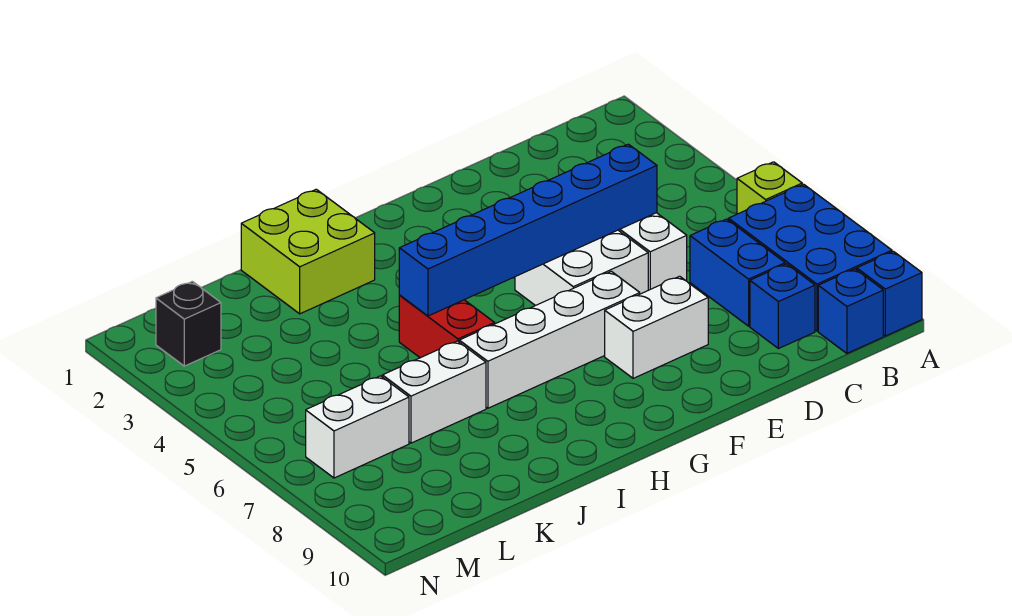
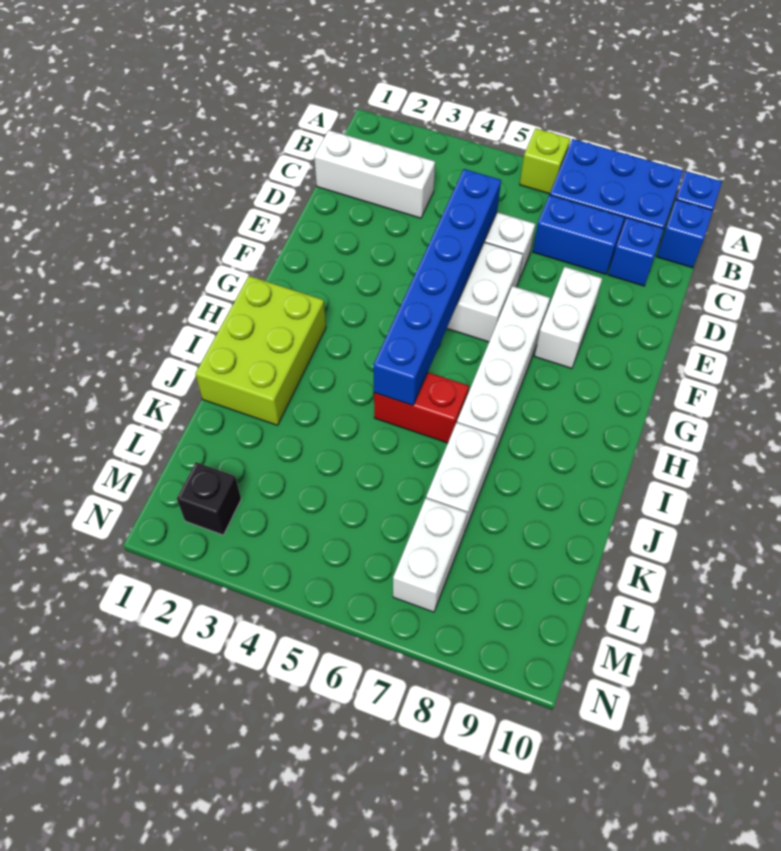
none -> white 1x3 brick [314,130,435,218]
lime 2x2 brick [241,189,375,314] -> lime 2x3 brick [195,276,326,425]

